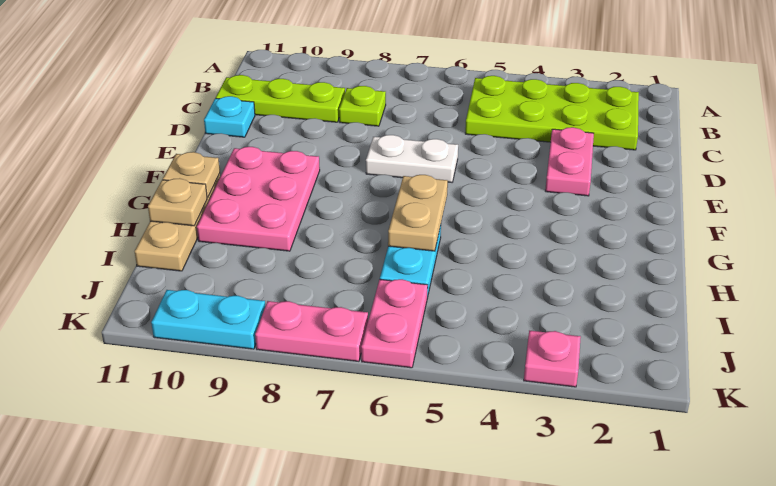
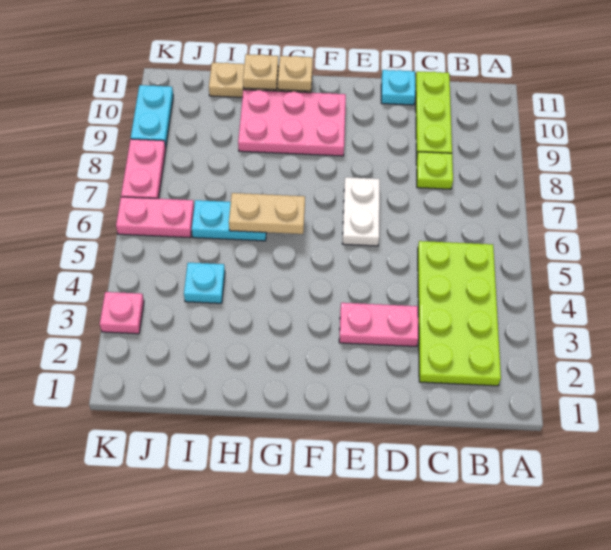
none -> cyan 1x1 plate [184,263,225,303]

